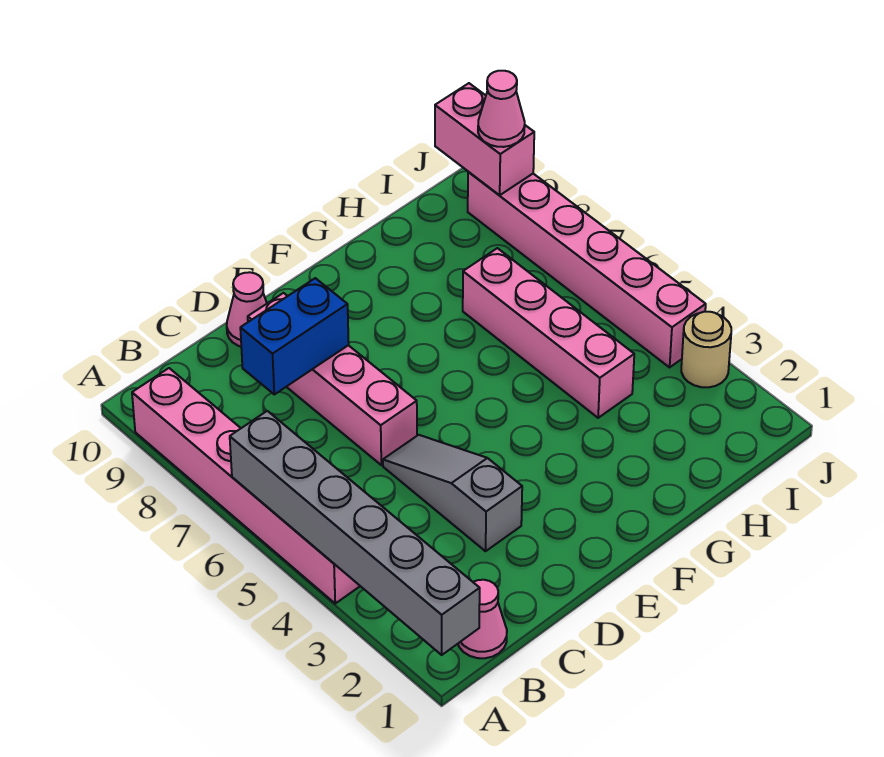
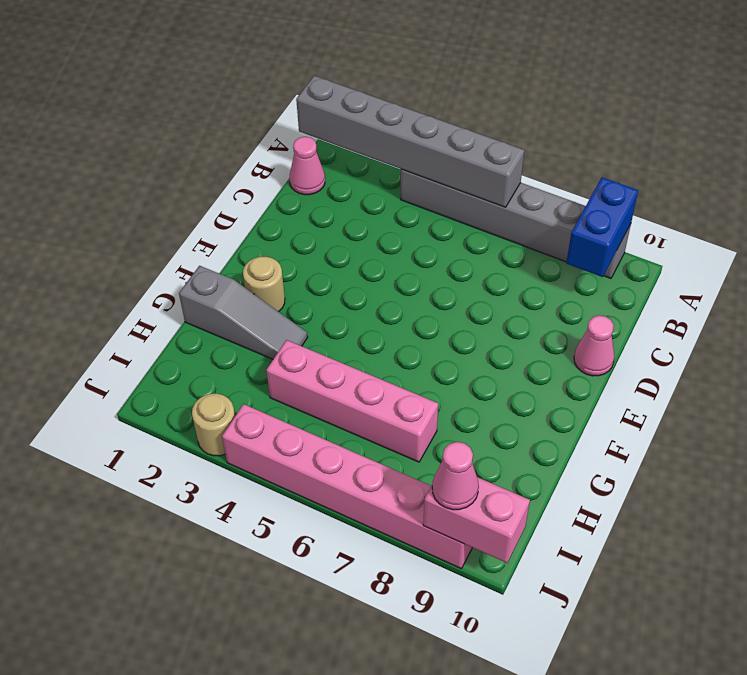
pink 1x6 brick [132,368,360,603] -> grey 1x6 brick [401,169,631,278]
blue 1x2 brick [240,278,349,394] -> blue 1x2 brick moved to [566,177,638,277]
grey 1x3 slope [383,435,522,551] -> grey 1x3 slope moved to [179,266,308,359]
pink 1x4 brick [248,293,417,465] -> none
none -> tan 1x1 round brick [243,257,285,312]

